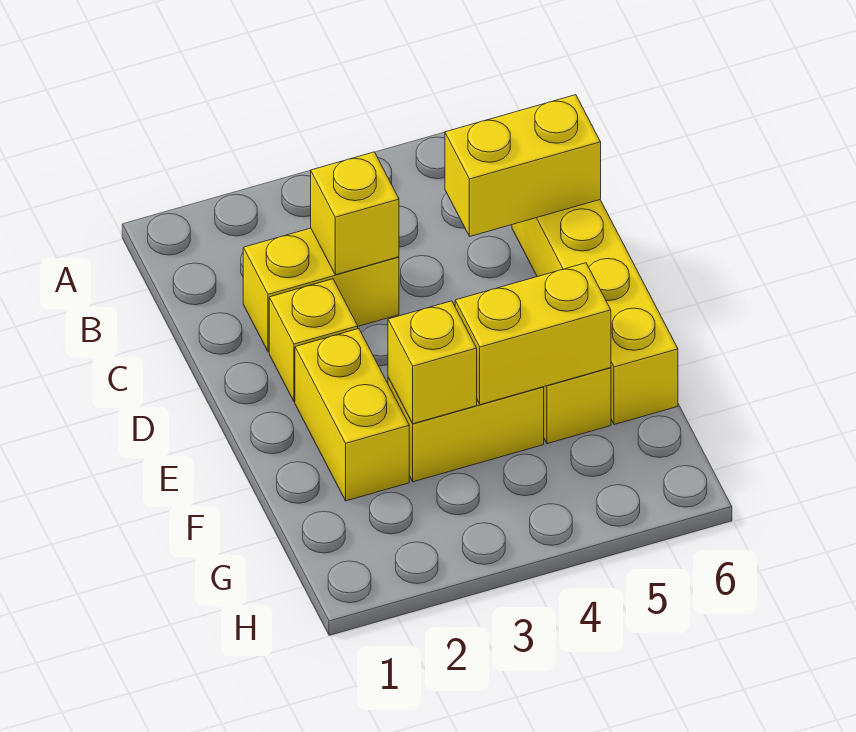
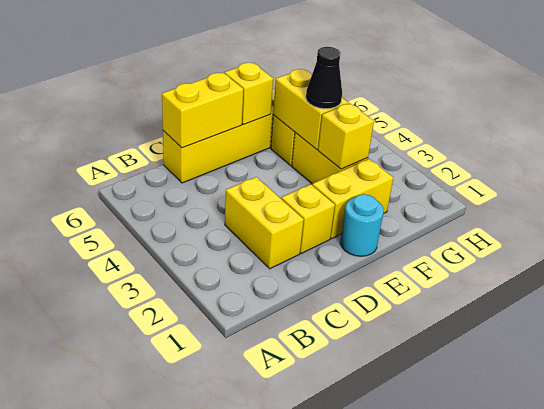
yellow 1x1 brick [311,152,399,275] -> yellow 1x1 brick moved to [225,63,273,125]
yellow 1x2 brick [445,95,601,236] -> yellow 1x2 brick turned to [162,73,243,148]
none -> cyan 1x1 round brick [340,194,384,256]
none -> black 1x1 cone [306,47,342,109]

